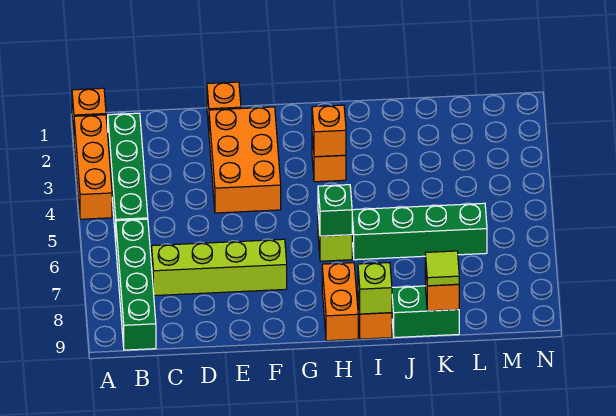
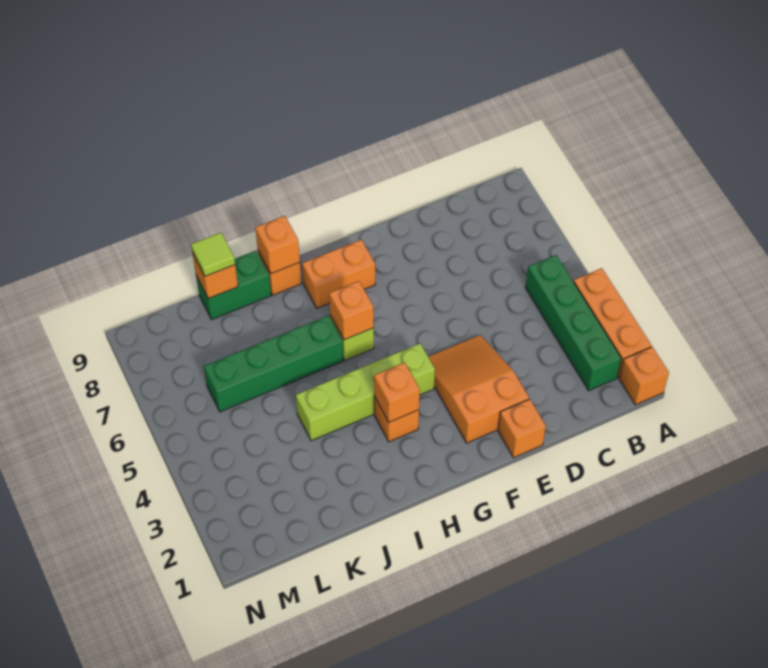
green 1x4 brick [116,219,156,350] -> none
lime 1x4 brick [152,239,287,296] -> lime 1x4 brick moved to [296,344,435,441]
orange 2x3 brick [209,107,281,213] -> orange 2x3 slope [428,335,529,443]
green 1x1 brick [318,185,352,236] -> orange 1x1 brick [329,281,374,340]
orange 1x2 brick [322,263,358,341] -> orange 1x2 brick turned to [302,240,375,308]
lime 1x1 brick [358,263,392,314] -> orange 1x1 brick [255,216,300,274]

